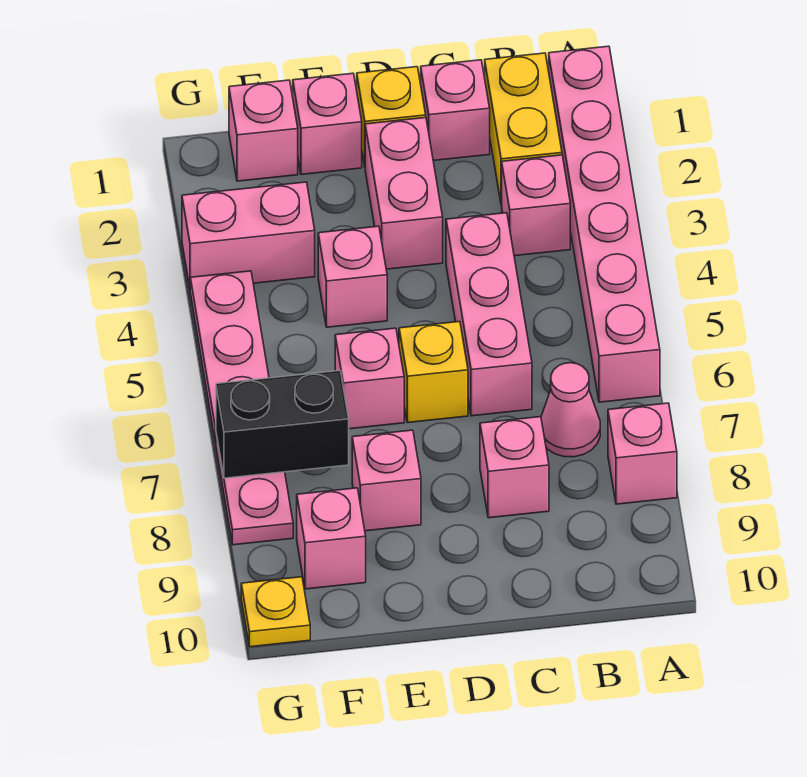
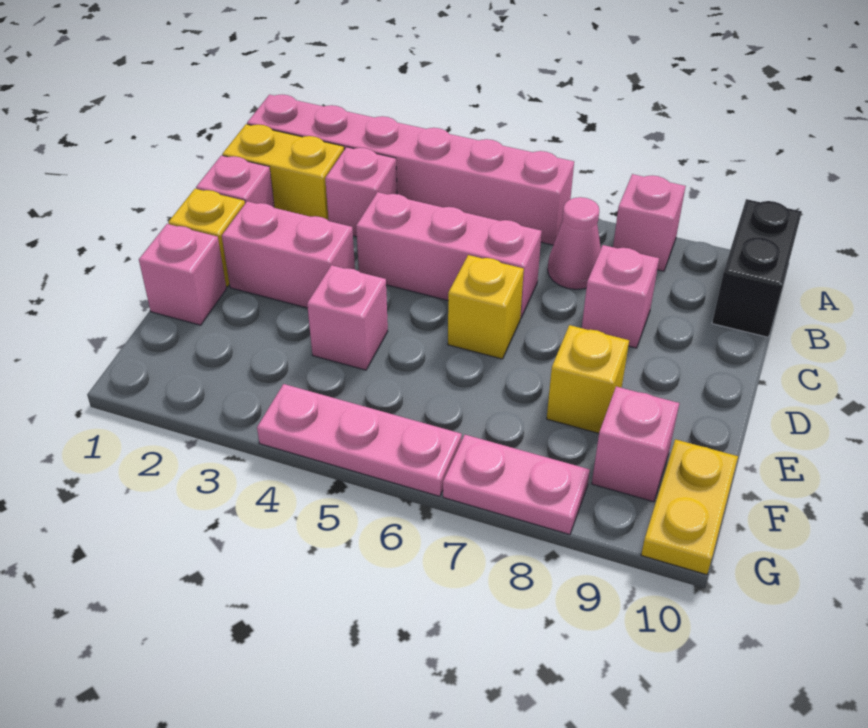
pink 1x1 brick [335,328,404,429] -> none
pink 1x1 brick [352,430,421,531] -> yellow 1x1 brick [547,325,629,433]
pink 1x1 brick [229,80,298,181] -> none
pink 1x2 brick [182,182,315,287] -> none
black 1x2 brick [216,370,349,478] -> black 1x2 brick moved to [712,199,802,337]
yellow 1x1 plate [241,577,310,647] -> yellow 1x2 plate [641,439,738,575]

